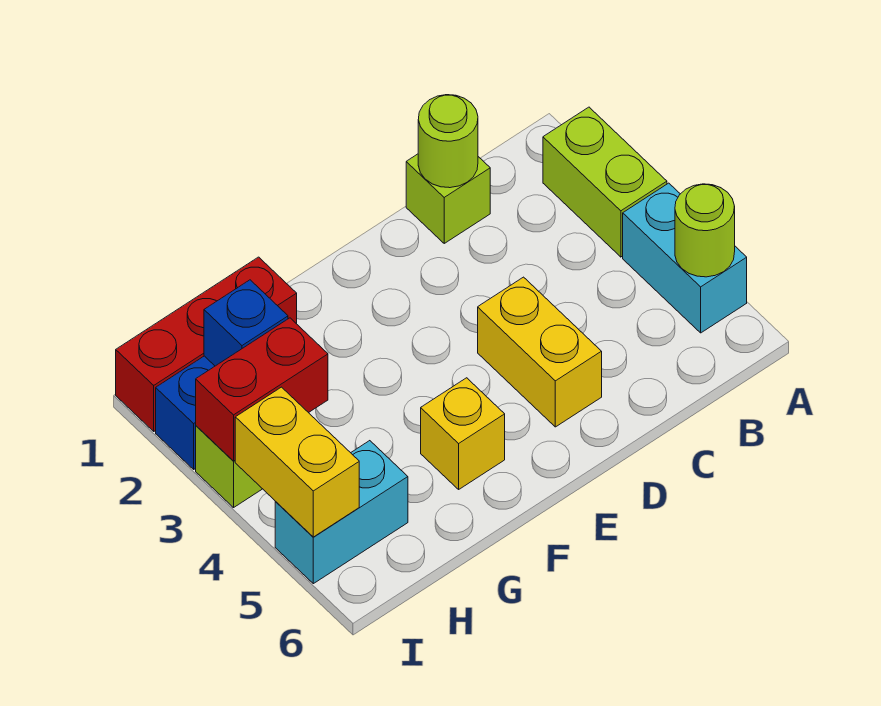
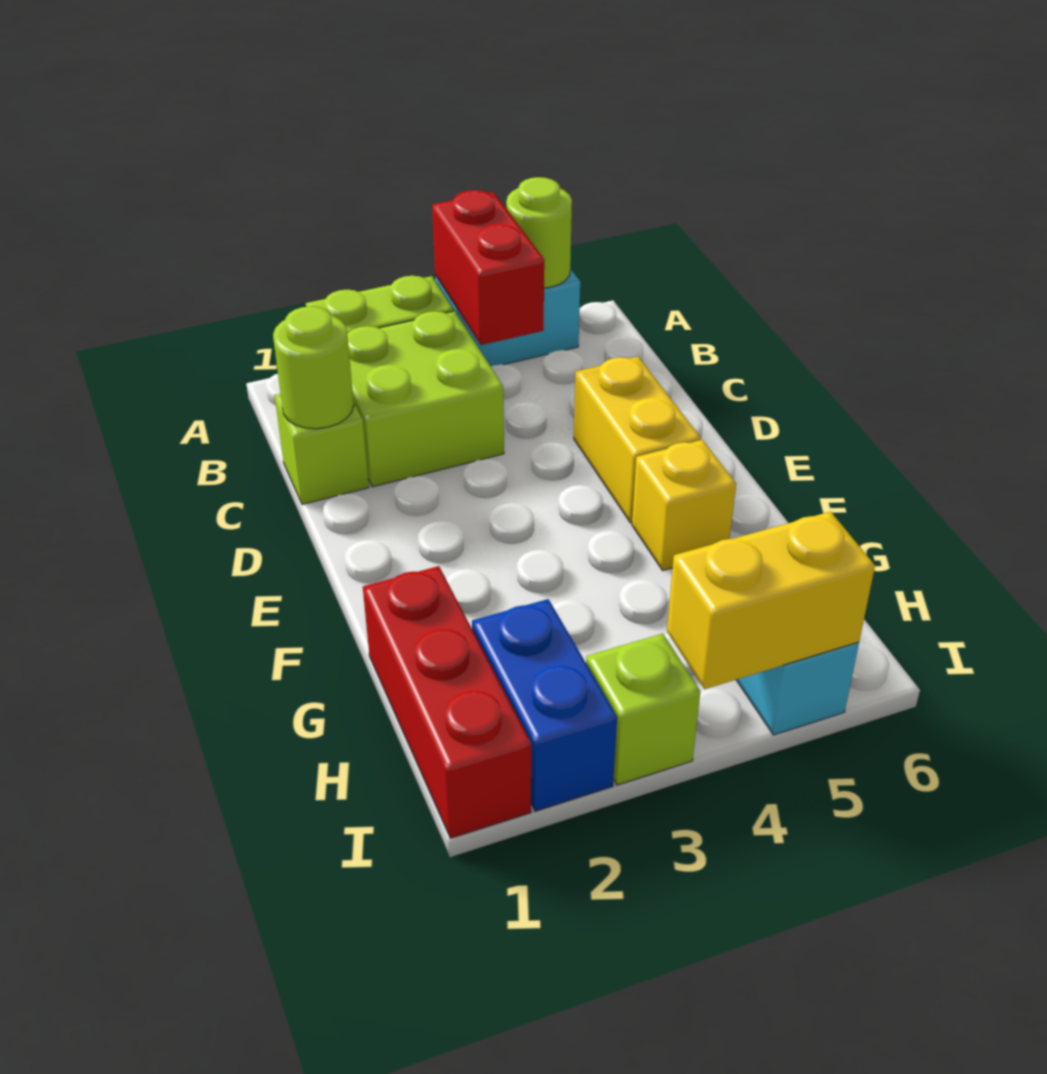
none -> lime 2x2 brick [347,311,504,487]
yellow 1x2 brick [478,277,602,427] -> yellow 1x2 brick turned to [574,357,701,523]
blue 1x1 brick [204,280,288,366] -> none
red 1x2 brick [196,318,328,461] -> red 1x2 brick moved to [432,190,544,345]

